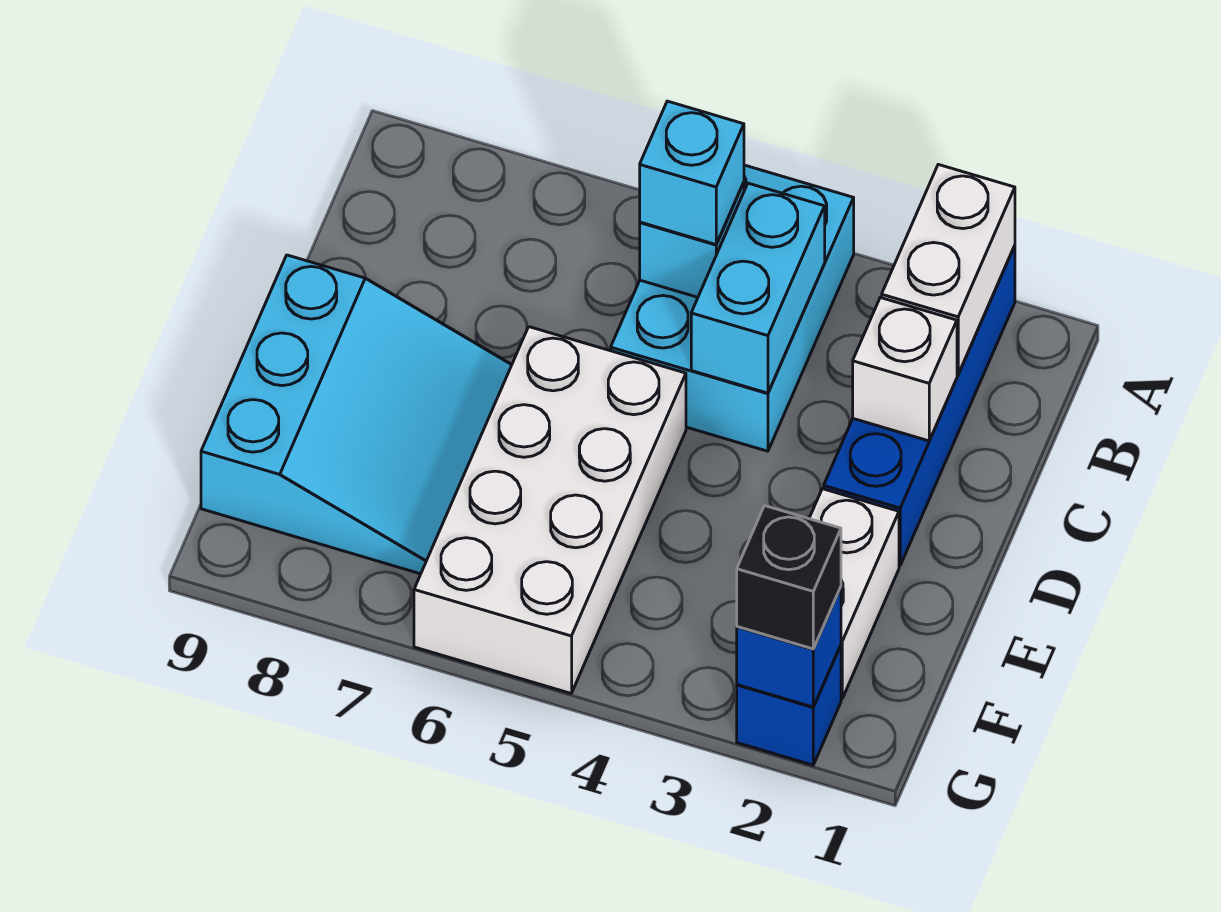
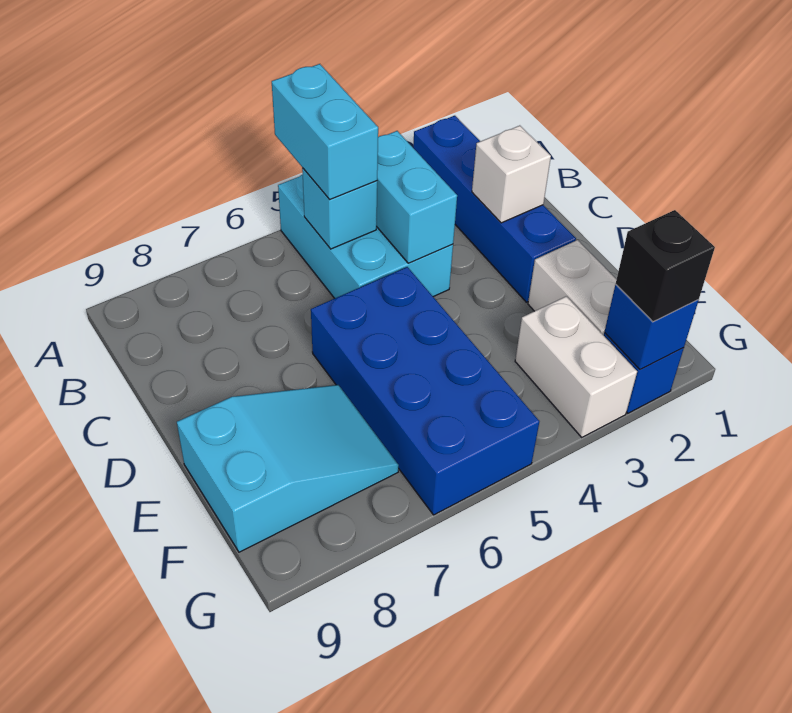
white 1x2 brick [882,165,1015,374] -> white 1x2 brick moved to [515,296,637,437]
cyan 1x1 brick [640,101,744,244] -> cyan 1x2 brick [272,64,378,200]
white 2x4 brick [414,327,686,693] -> blue 2x4 brick [311,267,539,515]
cyan 3x3 slope [201,255,512,574] -> cyan 2x3 slope [177,385,399,552]

